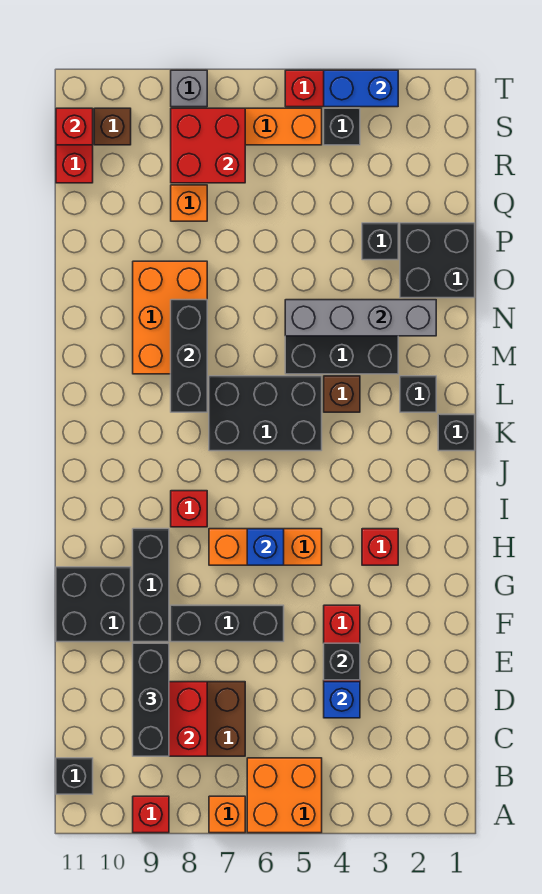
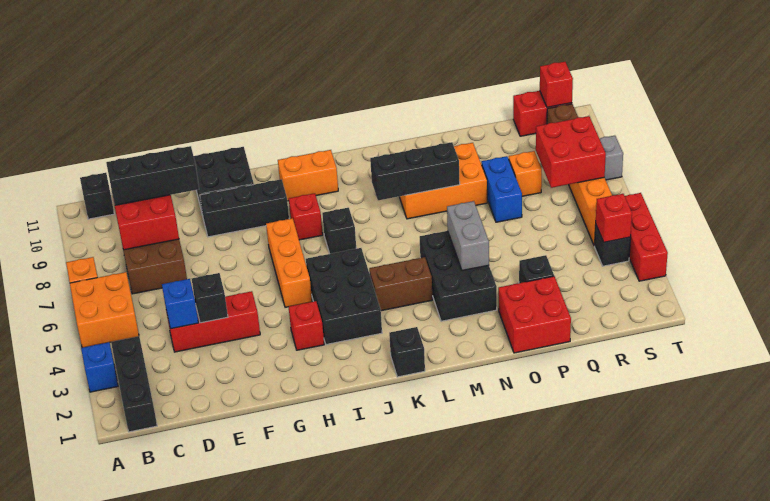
red 1x1 brick [133,796,169,833] -> red 1x1 brick moved to [596,194,632,242]
black 1x3 brick [171,605,284,642] -> black 1x3 brick moved to [111,336,157,432]
blue 1x1 brick [247,529,284,565] -> blue 1x1 brick moved to [81,342,118,392]
none -> orange 1x2 brick [278,150,338,201]
black 2x3 brick [209,376,322,451] -> black 2x3 brick moved to [306,248,382,345]
black 1x1 brick [400,376,436,412] -> black 1x1 brick moved to [322,208,356,254]
brown 1x1 brick [324,376,360,412] -> brown 1x2 brick [369,257,433,311]
grey 1x4 brick [285,300,436,336] -> grey 1x2 brick [447,201,489,271]
black 2x2 brick [400,223,475,298] -> red 2x2 brick [498,276,571,353]
blue 1x2 brick [324,70,398,107] -> blue 1x2 brick moved to [481,156,522,222]

